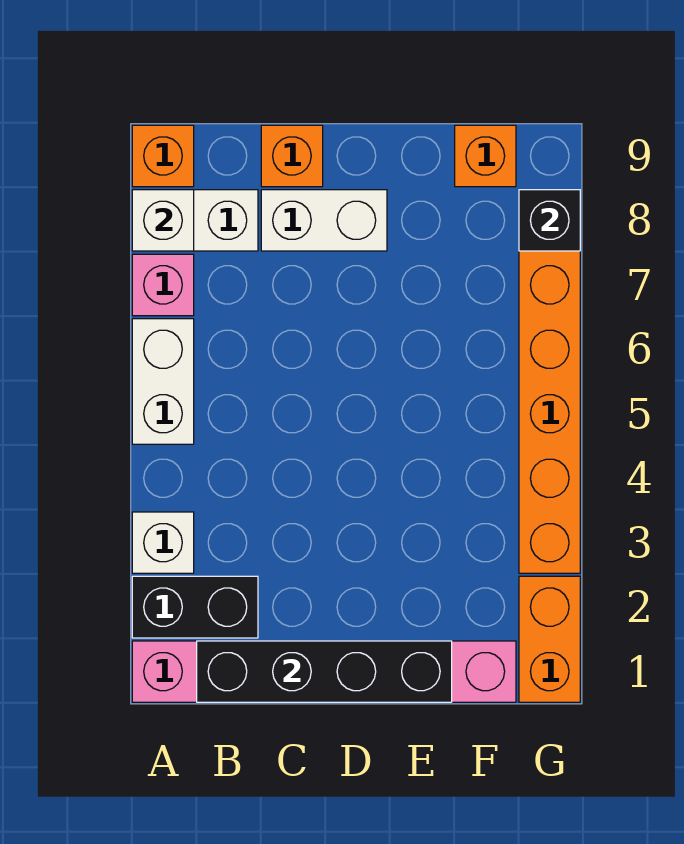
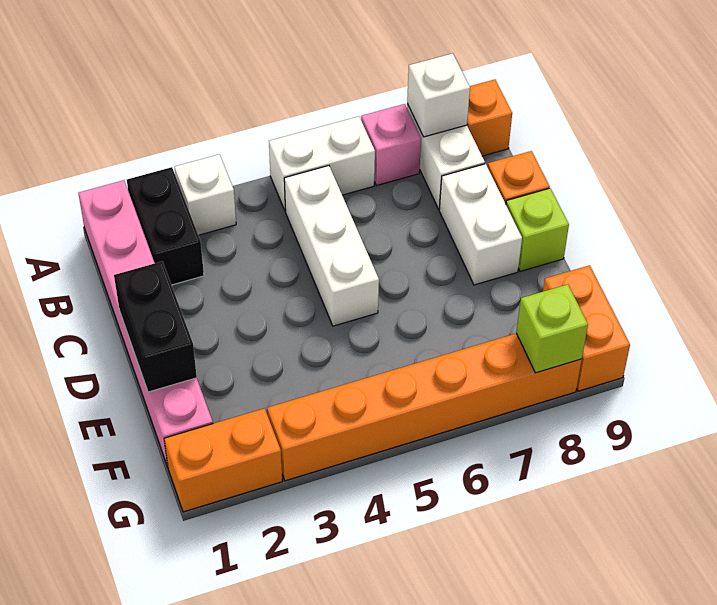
black 1x4 brick [197,641,452,702] -> black 1x2 brick [114,261,197,392]
none -> white 1x3 brick [284,166,379,326]
none -> lime 1x1 brick [506,188,569,272]
orange 1x1 brick [455,125,516,187] -> orange 1x2 brick [543,265,630,391]
black 1x1 brick [519,190,580,251] -> lime 1x1 brick [516,284,588,373]

